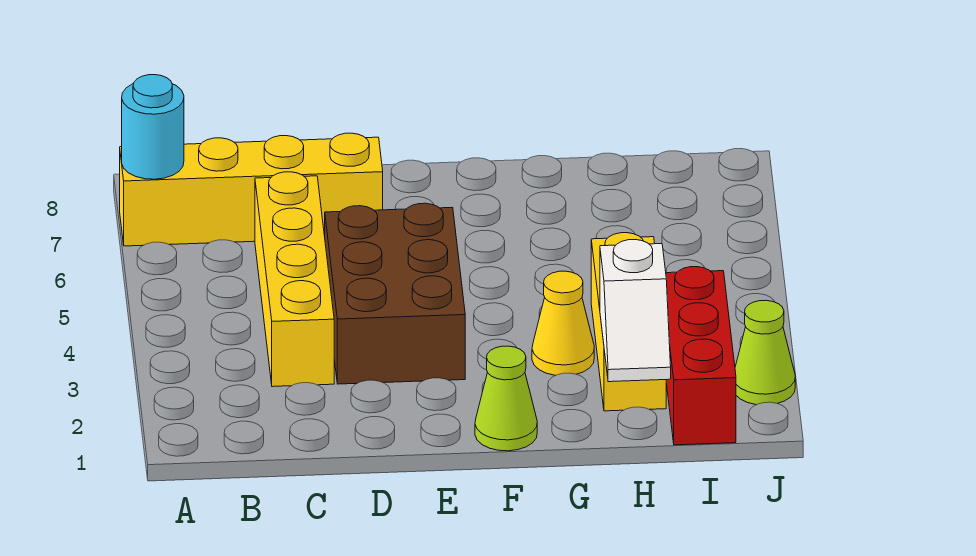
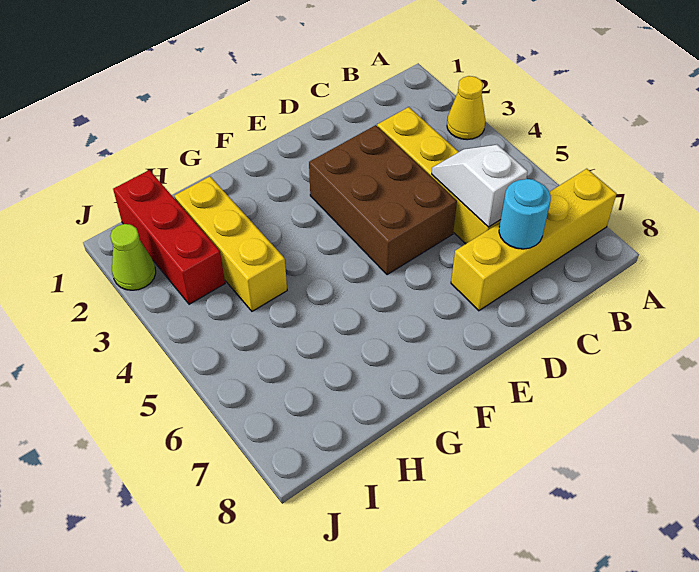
cyan 1x1 round brick [122,75,184,179] -> cyan 1x1 round brick moved to [499,179,551,249]
lime 1x1 cone [475,346,537,451] -> none
yellow 1x1 cone [532,271,594,375] -> yellow 1x1 cone moved to [447,76,485,140]
white 1x2 slope [600,240,671,382] -> white 1x2 slope moved to [432,145,528,227]

